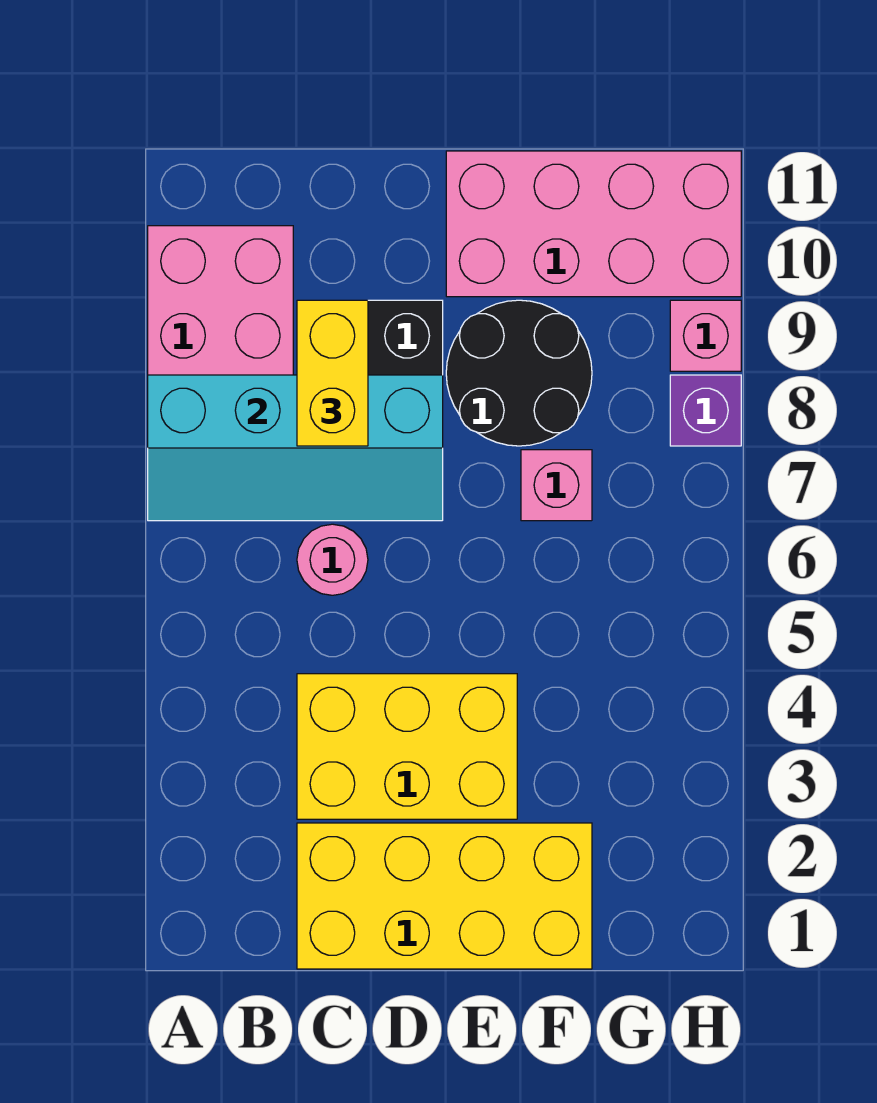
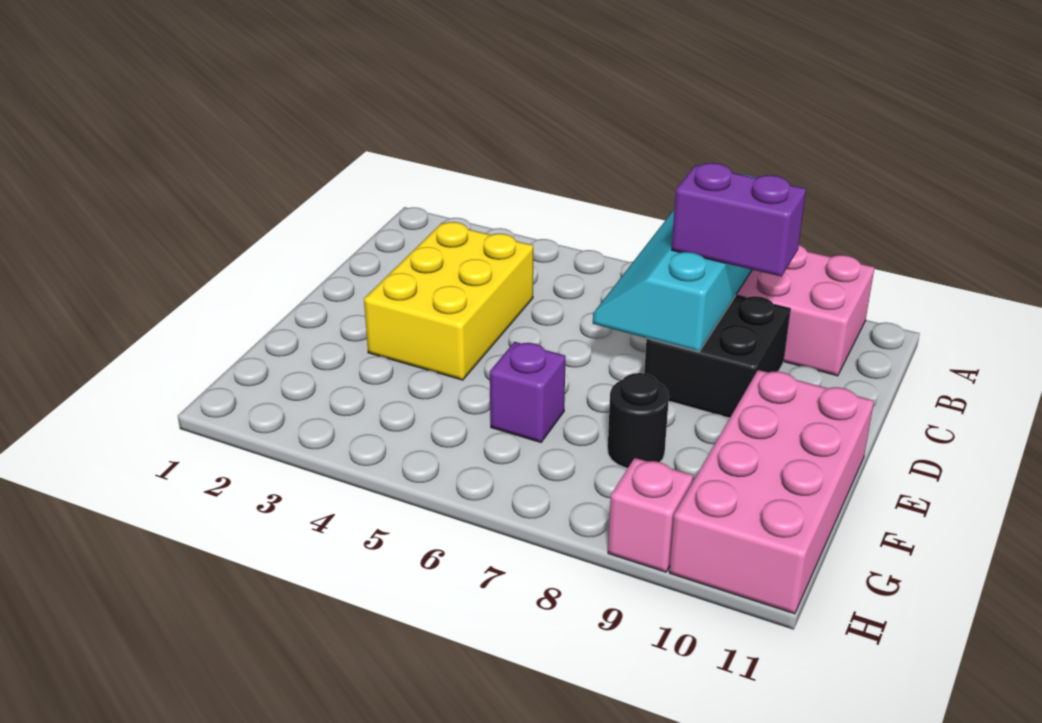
yellow 2x4 brick [297,823,592,969] -> none
pink 1x1 round brick [297,524,368,595] -> none
yellow 1x2 brick [297,300,368,446] -> purple 1x2 brick [671,163,806,277]
black 2x2 round brick [446,300,592,446] -> black 1x1 round brick [608,373,669,468]
pink 1x1 brick [521,450,592,521] -> none
purple 1x1 brick [670,375,741,446] -> purple 1x1 brick moved to [490,342,566,442]

